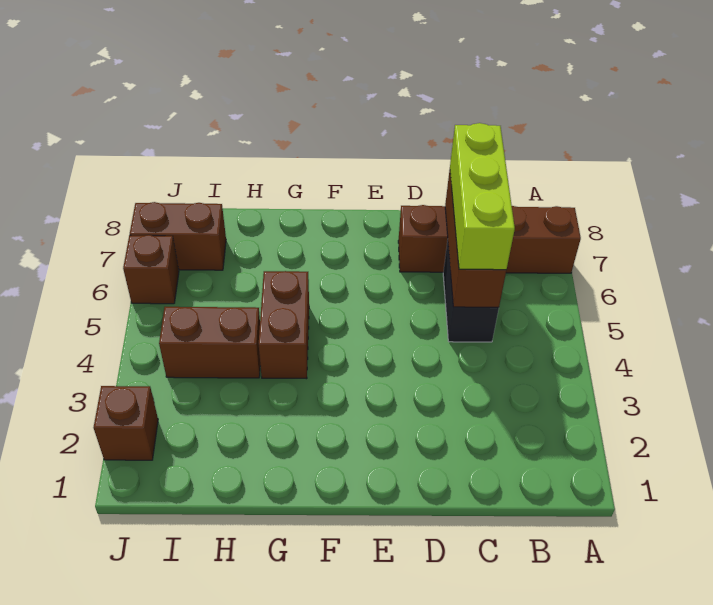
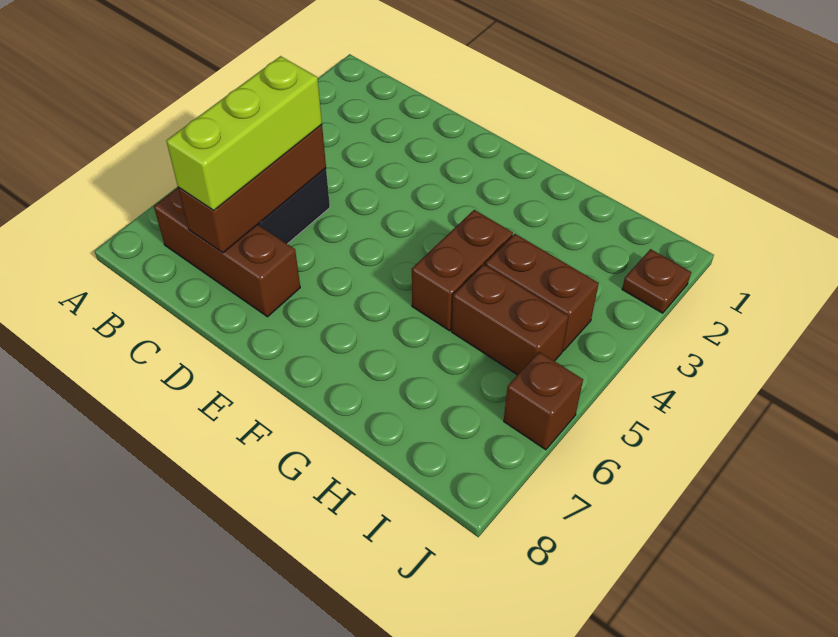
brown 1x4 brick [398,205,581,273] -> brown 1x3 brick [154,188,300,317]
brown 1x2 brick [130,202,226,270] -> brown 1x2 brick moved to [452,265,568,375]
brown 1x1 brick [94,386,158,460] -> brown 1x1 plate [622,249,691,313]

